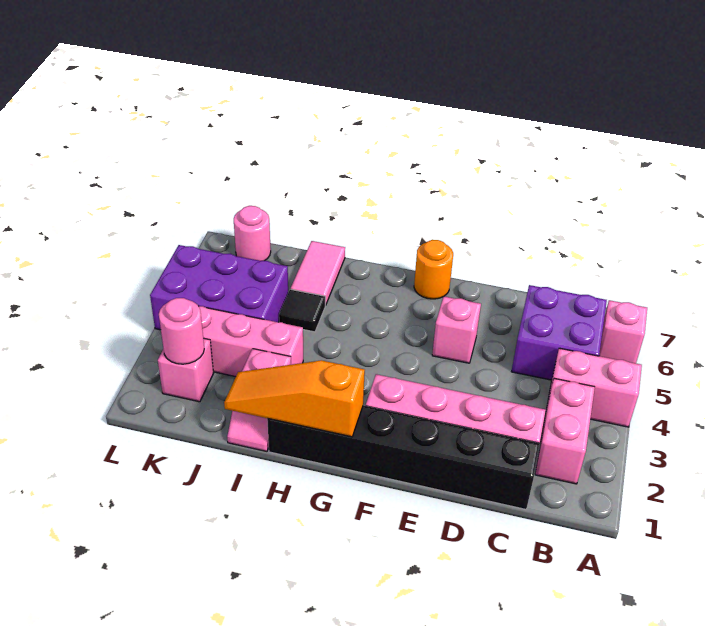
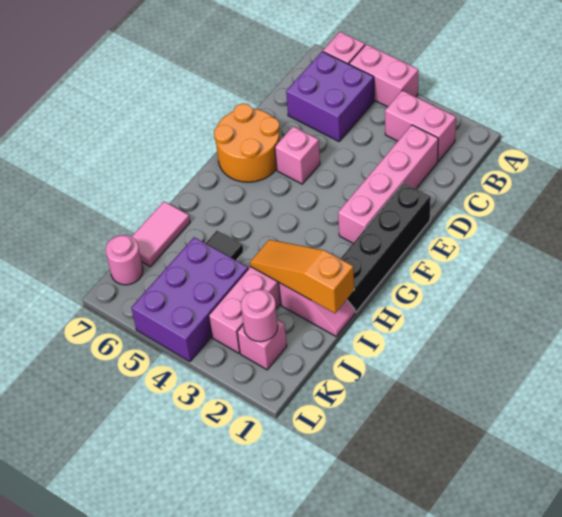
pink 1x2 brick [547,348,642,427] -> pink 1x2 brick turned to [349,44,418,107]
black 1x6 brick [267,406,540,509] -> black 1x4 brick [340,183,431,312]
orange 1x1 round brick [414,240,453,299] -> orange 2x2 round brick [214,104,280,182]
orange 1x3 slope [224,360,365,437] -> orange 1x3 slope turned to [250,240,354,313]
pink 1x2 tile [291,241,345,305] -> pink 1x2 tile turned to [132,201,190,266]

